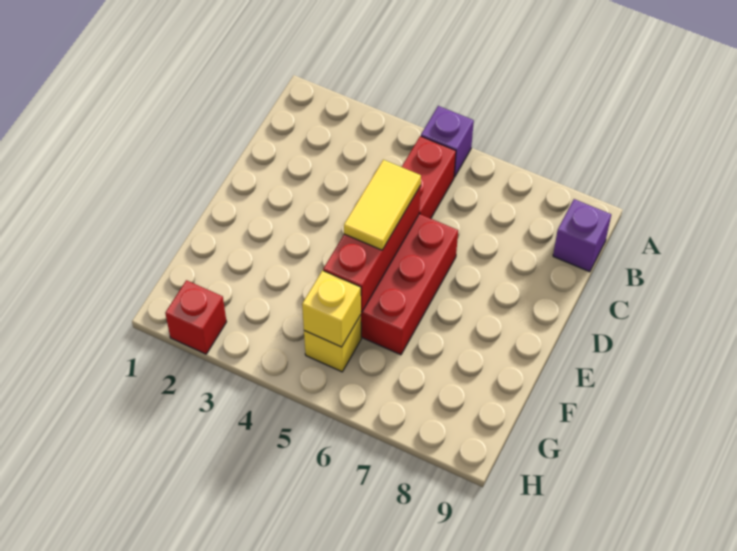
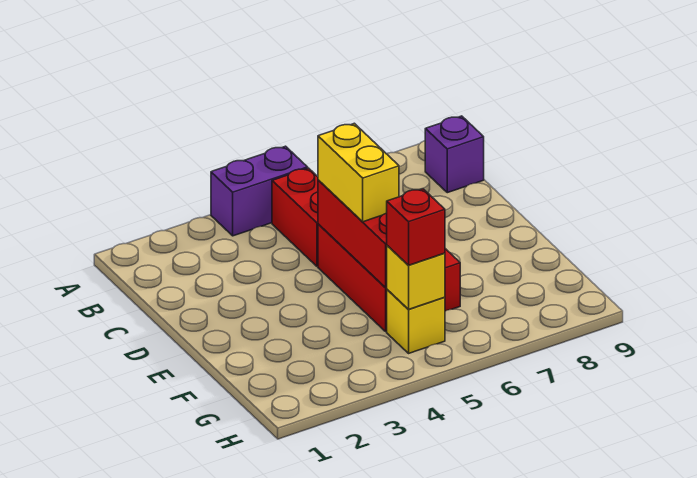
purple 1x1 brick [421,106,474,177] -> purple 1x2 brick [211,146,308,236]
yellow 1x2 tile [344,160,421,250] -> yellow 1x2 brick [318,123,399,222]
red 1x1 brick [165,280,226,354] -> red 1x1 brick moved to [387,189,445,265]

